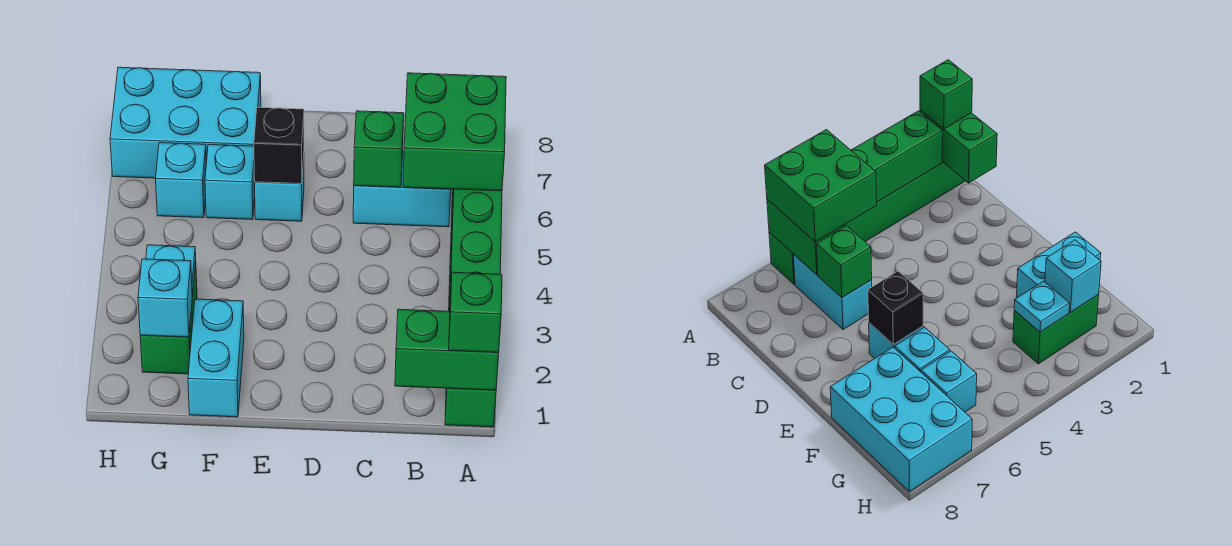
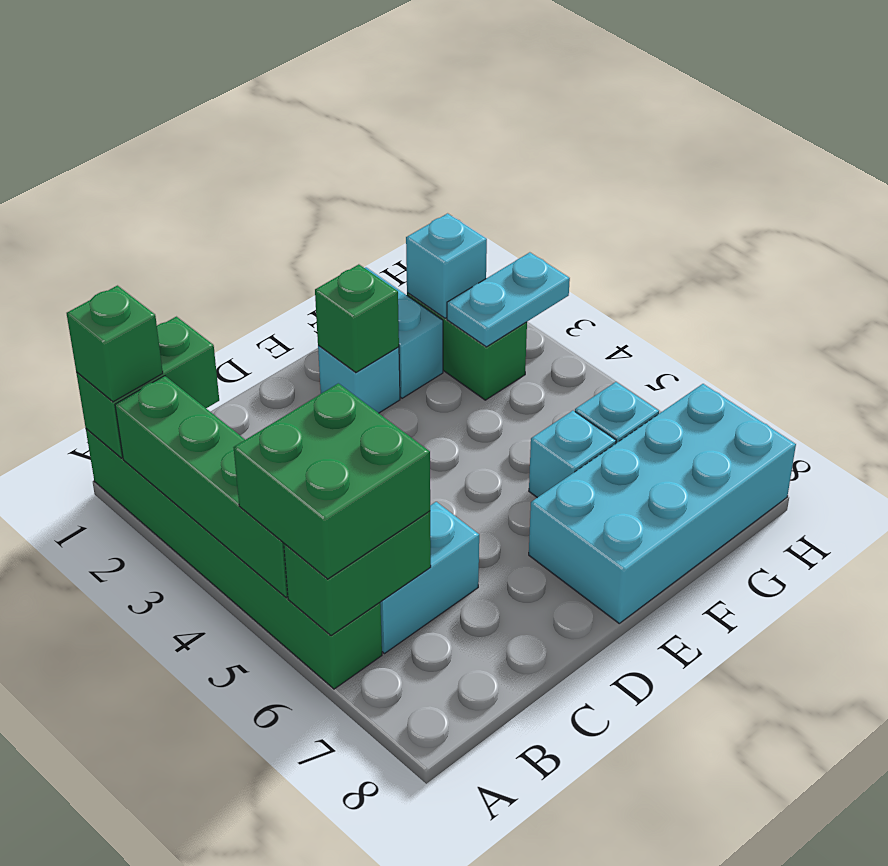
green 1x1 brick [354,111,404,187] -> green 1x1 brick moved to [315,264,399,373]
cyan 1x1 brick [255,157,304,221] -> cyan 1x1 brick moved to [318,345,400,413]
black 1x1 brick [254,107,304,184] -> none
cyan 2x3 brick [110,67,261,178] -> cyan 2x4 brick [529,384,796,623]
cyan 1x1 plate [146,245,196,296] -> cyan 1x2 plate [447,252,570,347]

